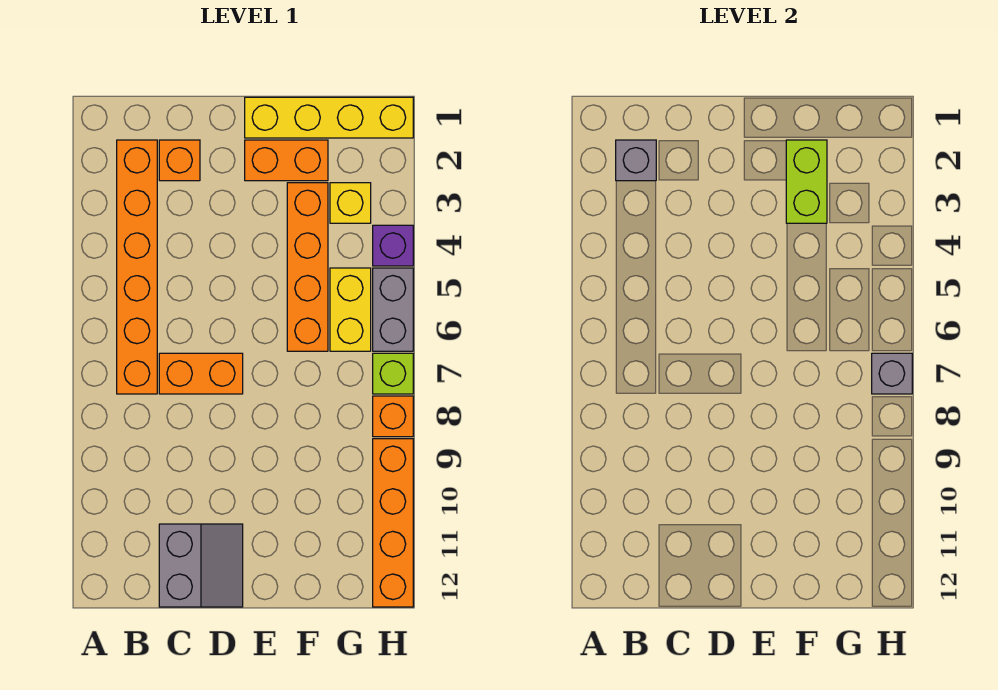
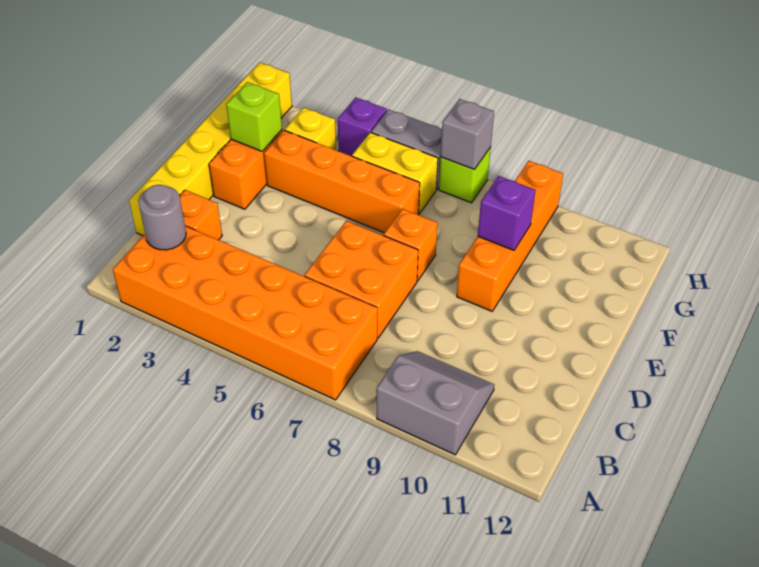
orange 1x6 brick [117,140,157,394] -> orange 2x6 brick [113,226,377,400]
grey 1x1 brick [616,140,656,181] -> grey 1x1 round brick [138,185,186,250]
orange 1x2 brick [159,353,243,394] -> orange 2x2 brick [305,221,418,338]
grey 2x2 slope [159,524,243,607] -> grey 2x2 slope moved to [376,351,494,455]
yellow 1x4 brick [245,97,413,138] -> yellow 1x6 brick [129,62,292,236]
lime 1x2 brick [786,140,827,223] -> lime 1x1 brick [226,82,282,151]
none -> purple 1x1 brick [478,176,536,250]
orange 1x1 brick [373,396,413,437] -> orange 1x1 brick moved to [384,209,437,281]
orange 1x4 brick [373,439,413,607] -> orange 1x4 brick turned to [457,161,563,311]

